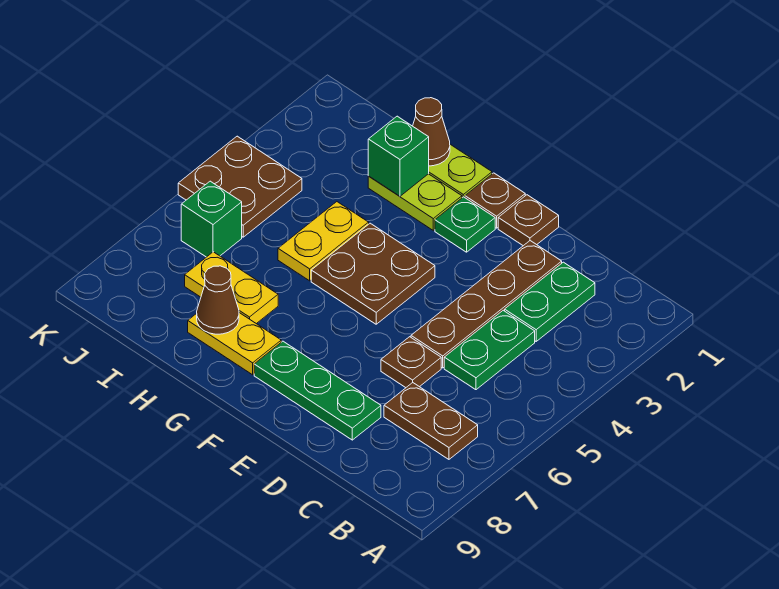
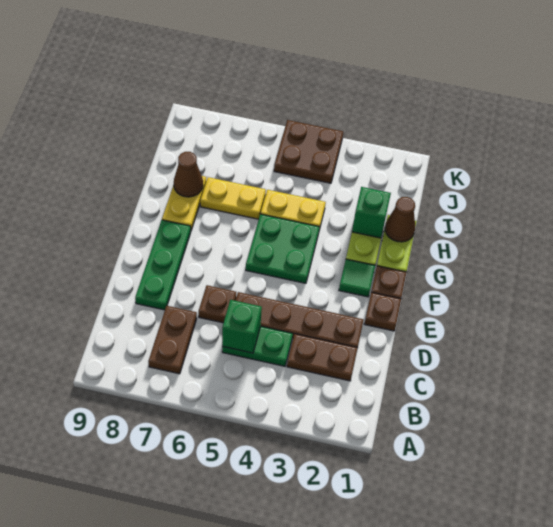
green 1x2 plate [505,262,595,341] -> brown 1x2 plate [287,334,357,381]
green 1x1 plate [435,197,495,252] -> green 1x1 tile [339,259,375,297]
brown 2x2 plate [311,223,435,324] -> green 2x2 plate [246,214,319,283]
yellow 1x2 plate [185,252,278,324] -> yellow 1x2 plate turned to [200,177,266,219]
green 1x1 brick [181,181,242,257] -> green 1x1 brick moved to [222,300,262,353]

